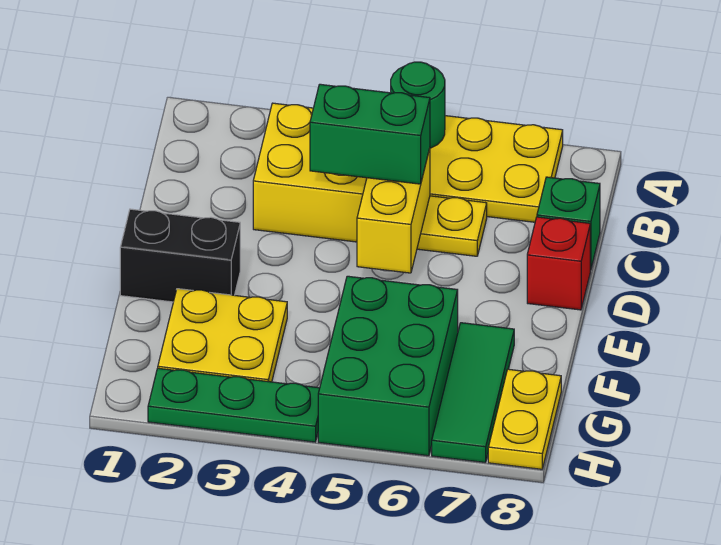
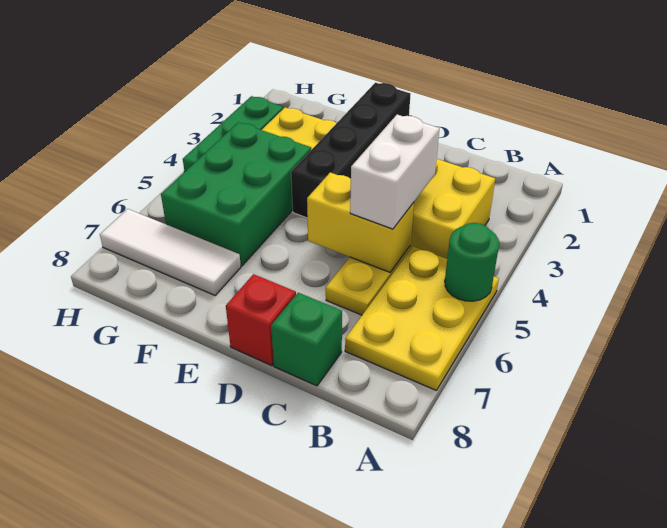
green 1x2 brick [310,84,430,184] -> white 1x2 brick [350,115,439,229]
black 1x2 brick [120,209,240,302] -> black 1x4 brick [291,83,411,218]
green 2x3 brick [318,276,458,456] -> green 2x3 brick turned to [161,122,311,266]
green 1x3 tile [432,323,514,463] -> white 1x3 tile [100,209,241,295]
yellow 1x2 plate [488,369,561,469] -> none

